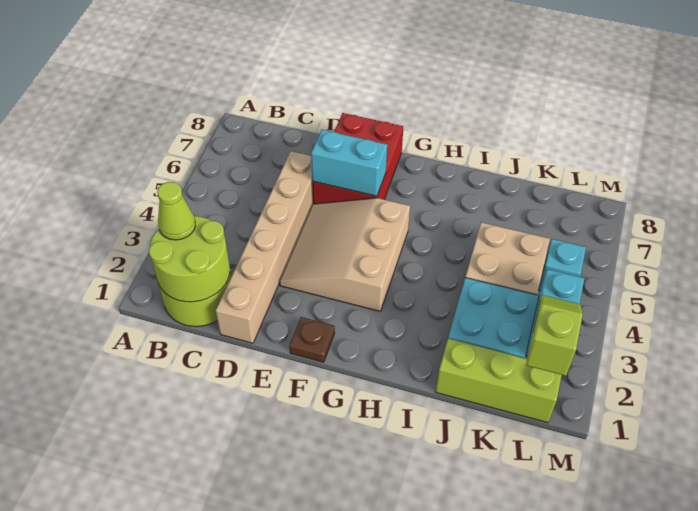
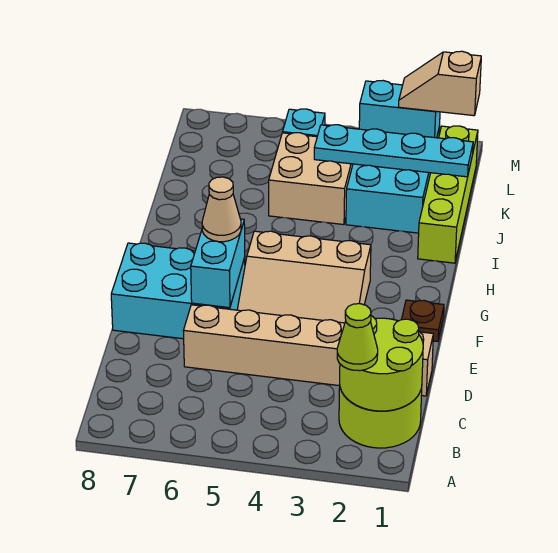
red 2x3 brick [312,113,403,204] -> cyan 2x3 brick [111,243,245,339]
none -> tan 1x1 cone [202,177,241,242]
lime 1x3 brick [436,339,561,423] -> lime 1x4 brick [418,126,478,263]
none -> cyan 1x4 plate [314,125,473,177]
lime 1x2 slope [526,295,583,376] -> tan 1x2 slope [399,51,481,116]

